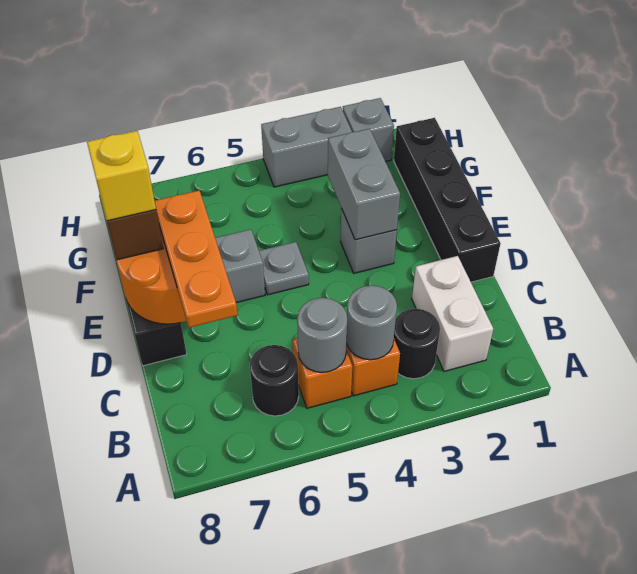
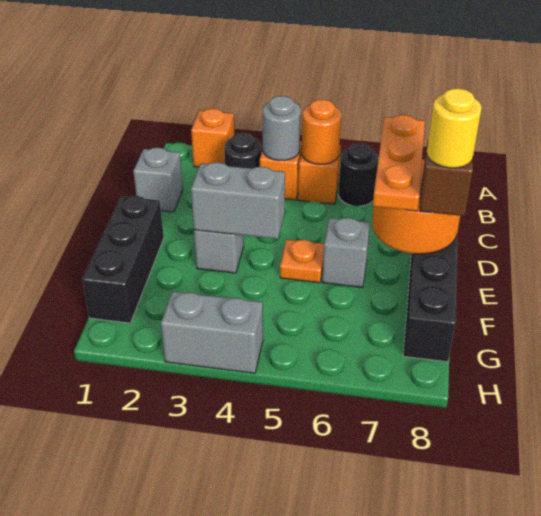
none -> orange 1x1 brick [191,109,234,167]
white 1x2 brick [412,256,493,371] -> none
grey 1x1 round brick [297,298,347,372] -> orange 1x1 round brick [302,100,341,164]
black 1x4 brick [394,118,501,282] -> black 1x3 brick [82,196,164,323]
grey 1x2 brick [328,129,400,240] -> grey 1x2 brick turned to [191,162,285,239]
grey 1x1 plate [259,242,309,295] -> orange 1x1 plate [280,240,324,283]
yellow 1x1 brick [87,131,156,221] -> yellow 1x1 round brick [427,88,482,168]
grey 1x1 brick [343,98,394,161] -> grey 1x1 brick moved to [133,148,183,212]

